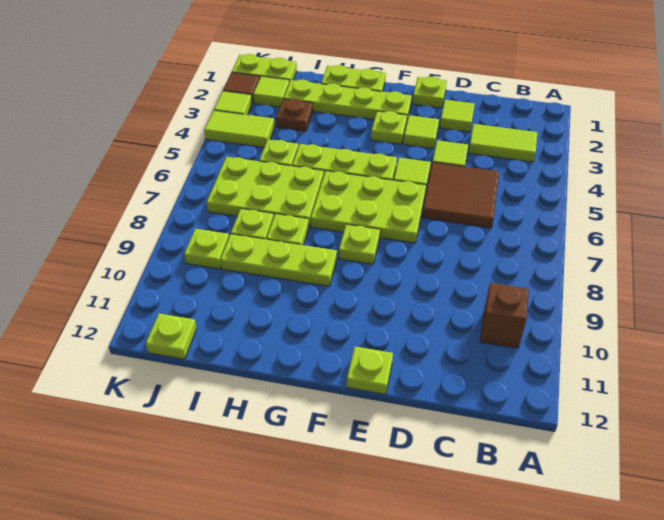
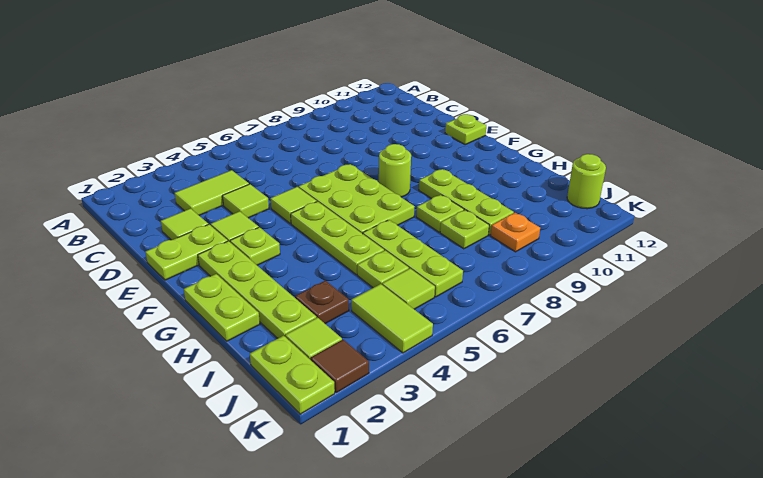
lime 1x2 tile [469,124,537,162] -> lime 1x2 tile turned to [175,170,249,215]
brown 1x1 brick [480,283,529,348] -> none
brown 2x2 tile [422,162,499,228] -> none
lime 1x1 plate [413,77,447,108] -> lime 1x2 plate [145,224,228,280]
lime 1x1 plate [339,224,380,264] -> lime 1x1 round brick [379,144,411,197]
lime 2x3 plate [207,157,324,226] -> lime 1x3 plate [363,220,463,297]
lime 1x1 plate [184,229,229,269] -> orange 1x1 plate [491,213,540,252]
lime 1x1 plate [146,314,197,359] -> lime 1x1 round brick [567,154,606,209]
lime 1x1 tile [214,91,252,115] -> lime 1x1 tile moved to [382,269,435,309]

